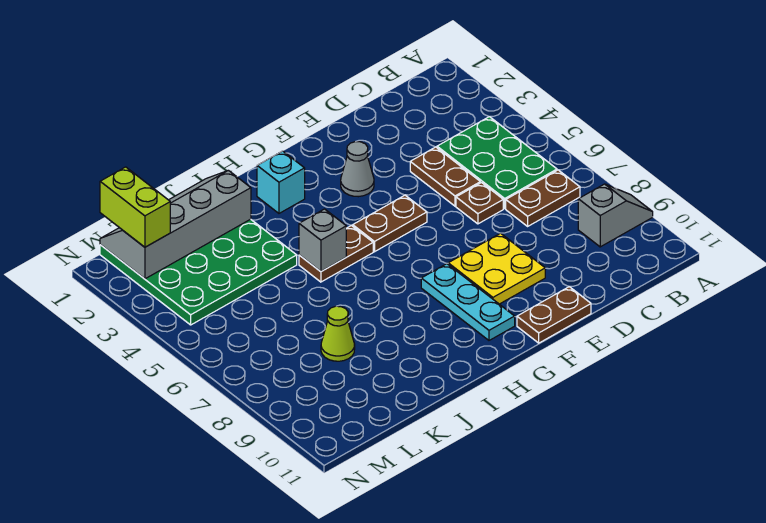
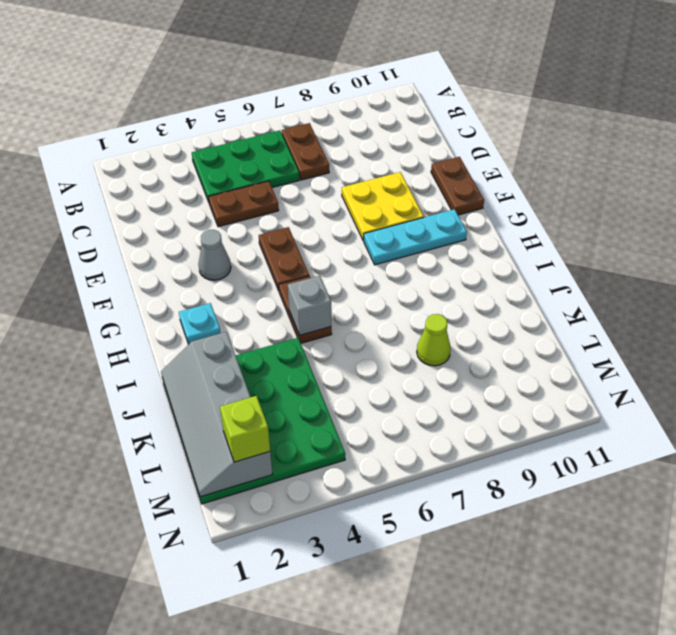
grey 1x2 slope [578,184,653,247] -> none
brown 1x1 plate [456,183,503,224] -> none
cyan 1x1 brick [257,151,305,213] -> cyan 1x1 plate [179,303,220,344]
lime 1x2 brick [100,167,170,247] -> lime 1x1 brick [220,396,270,462]

